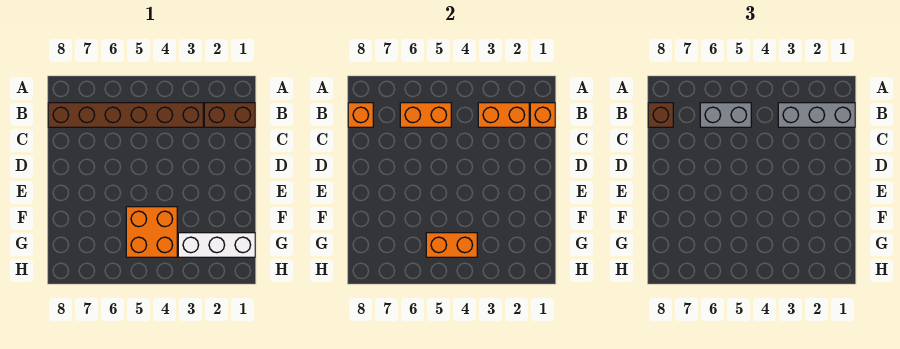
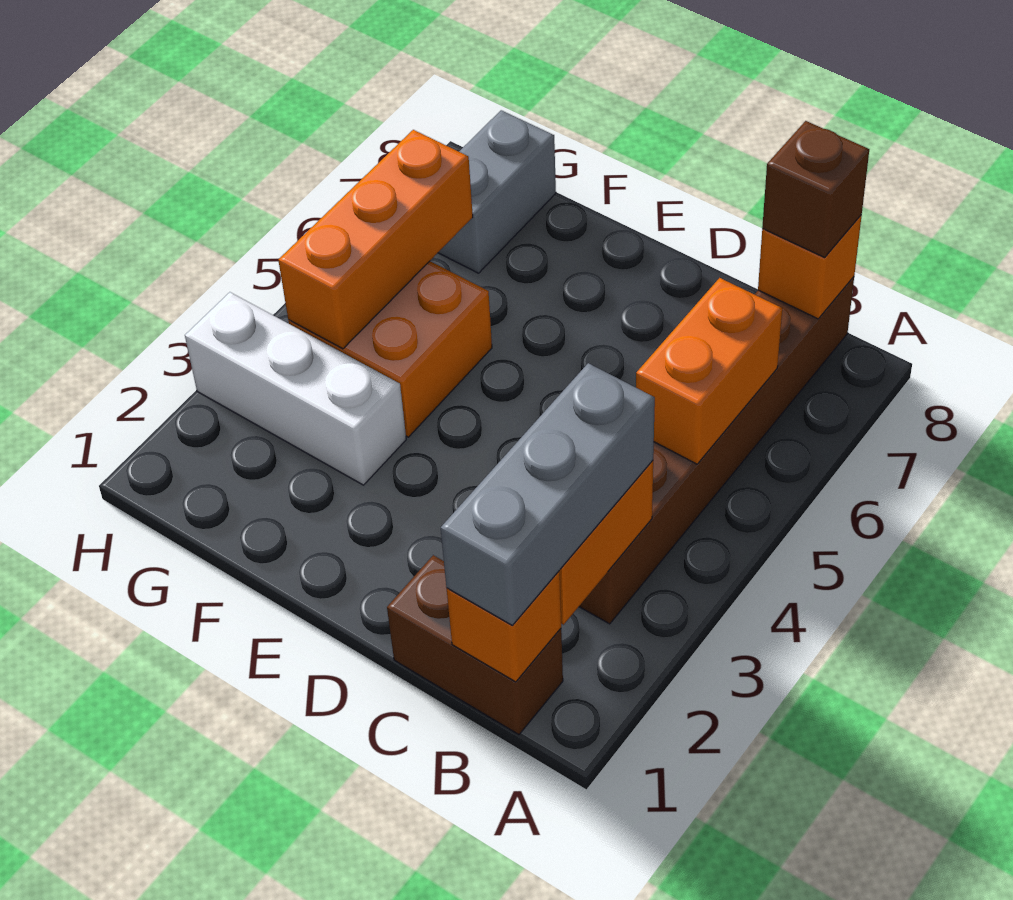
brown 1x2 brick [204,103,255,127] -> brown 1x2 brick turned to [387,555,563,735]
grey 1x2 brick [700,103,751,127] -> grey 1x2 brick moved to [438,110,556,273]
white 1x3 brick [178,233,255,257] -> white 1x3 brick turned to [185,292,406,485]
orange 1x2 brick [426,233,477,257] -> orange 1x3 brick [278,130,473,349]

